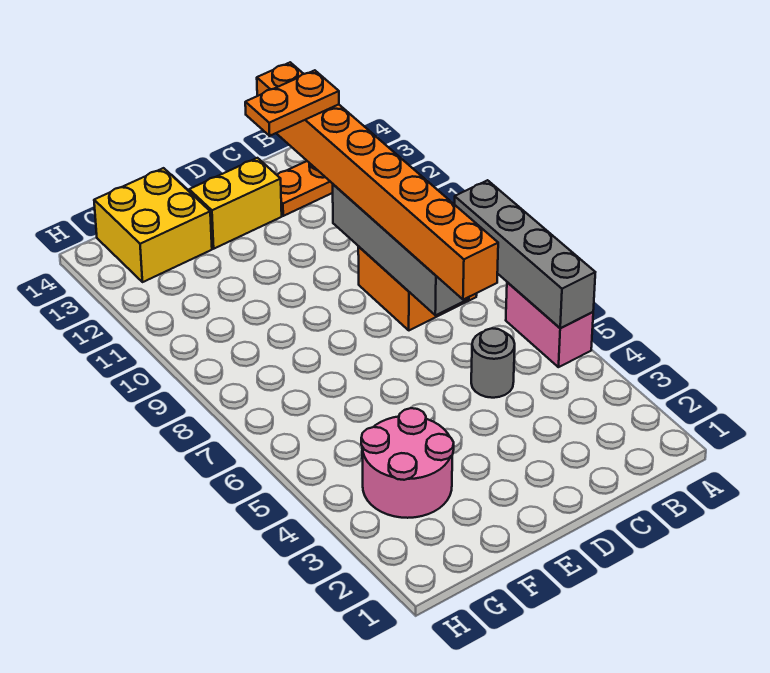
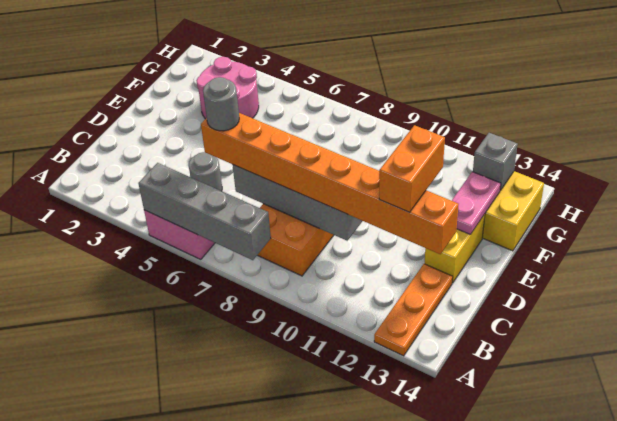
none -> grey 1x1 round brick [203,77,239,131]
orange 1x2 plate [245,70,339,136] -> orange 1x2 brick [379,125,445,212]
none -> pink 1x2 plate [452,172,501,235]
none -> grey 1x1 brick [473,133,518,191]

